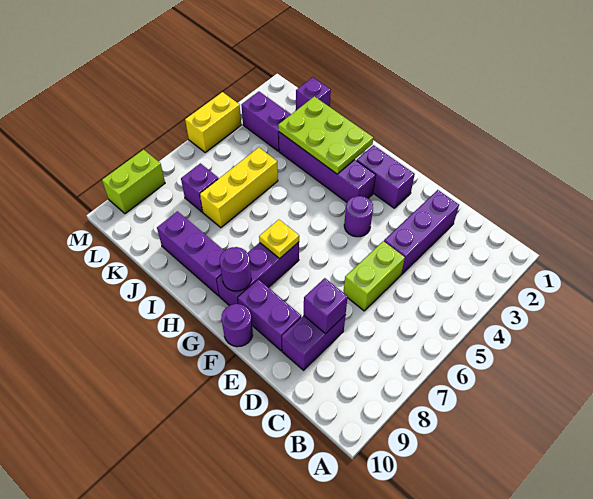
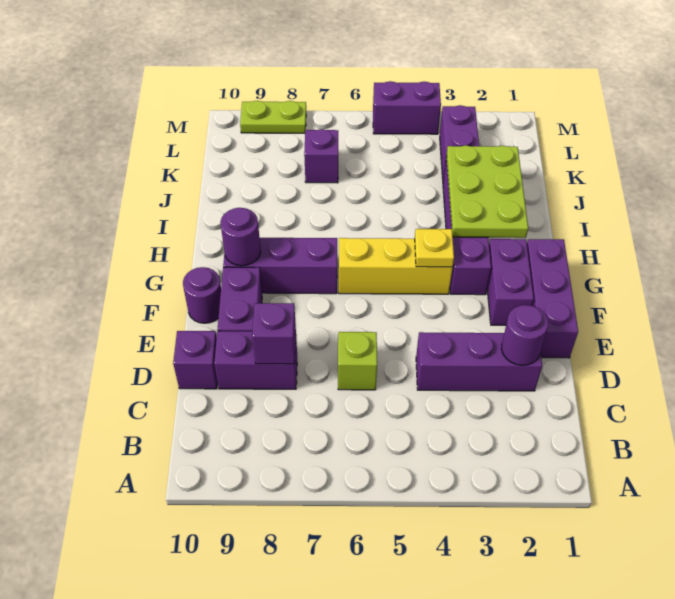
lime 1x2 brick [343,241,405,311] -> lime 1x1 brick [338,332,377,390]
purple 1x1 round brick [344,196,373,237] -> purple 1x1 round brick moved to [501,305,548,365]
yellow 1x1 plate [259,220,299,259] -> yellow 1x1 plate moved to [415,229,454,267]
purple 1x3 brick [157,211,224,296] -> purple 1x3 brick moved to [527,239,578,358]
yellow 1x3 brick [200,147,278,228] -> yellow 1x3 brick moved to [339,238,453,294]
purple 1x1 brick [296,77,331,110] -> purple 1x1 brick moved to [173,331,218,389]
yellow 1x2 brick [185,92,241,153] -> purple 1x2 brick [373,81,441,134]
lime 1x2 brick [102,150,165,214] -> lime 1x2 plate [240,101,306,133]

